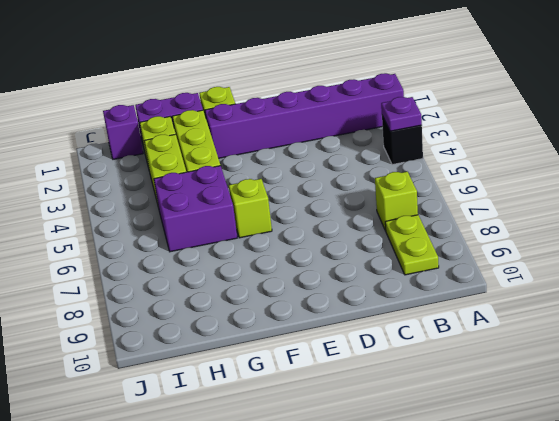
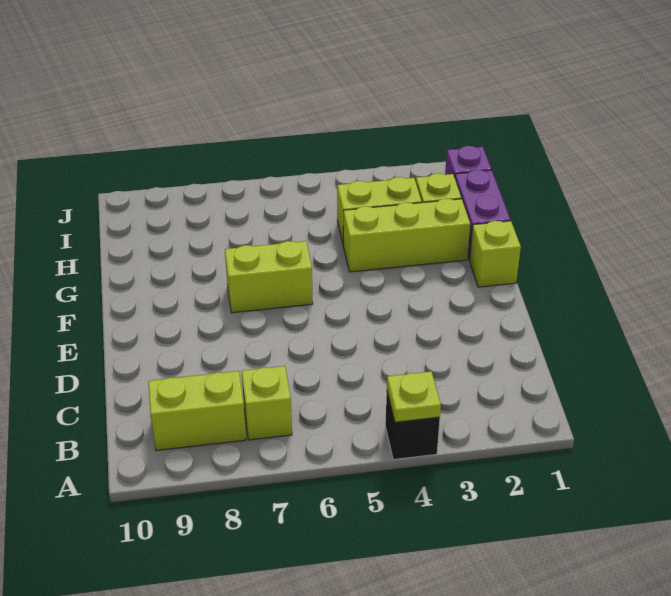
purple 1x6 brick [205,73,404,158] -> none
purple 1x1 plate [381,97,422,131] -> lime 1x1 plate [387,372,441,422]
lime 1x2 plate [385,215,439,275] -> lime 1x2 brick [148,371,246,451]
lime 1x1 brick [229,179,272,238] -> lime 1x2 brick [225,241,313,313]
purple 2x2 brick [154,166,237,252] -> none

